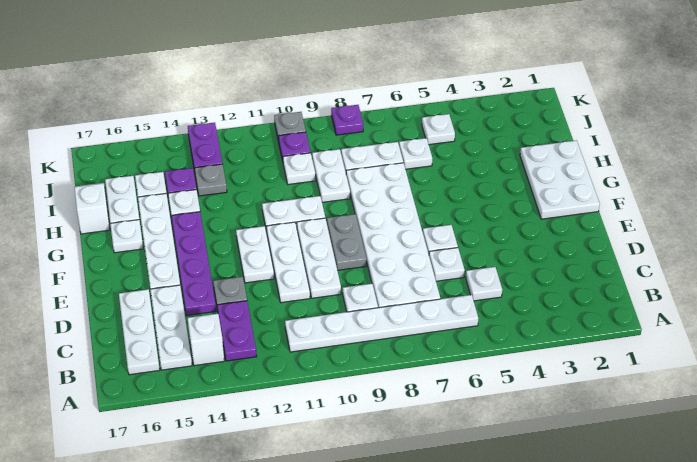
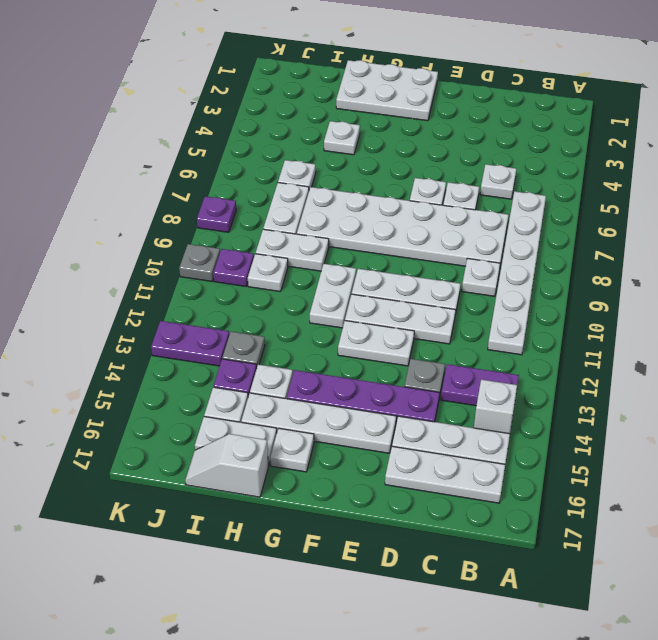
grey 1x2 plate [327,214,366,270] -> none
white 1x1 plate [422,114,455,145] -> white 1x1 plate moved to [324,121,360,155]

